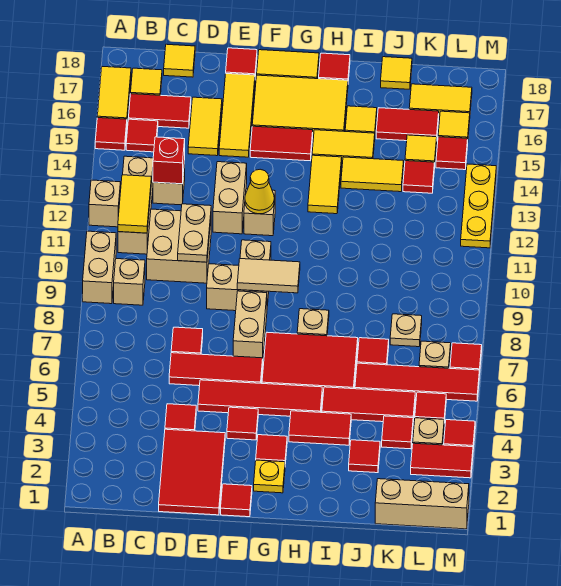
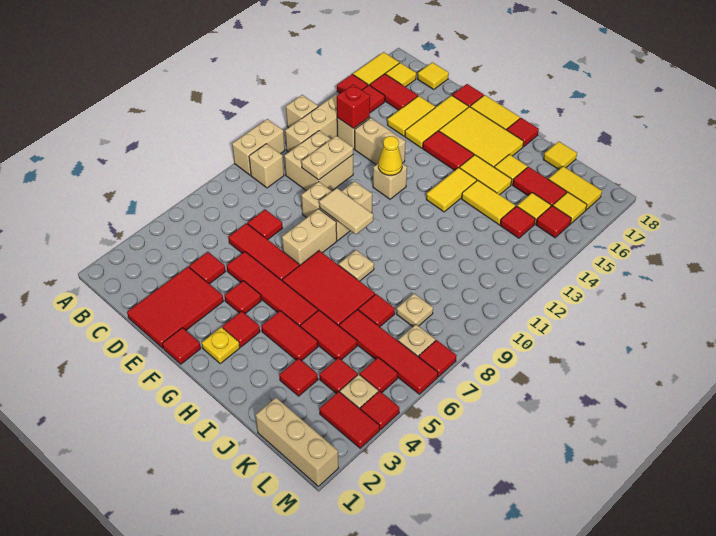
yellow 1x2 tile [118,175,151,233] -> none
tan 1x2 brick [213,162,247,234] -> tan 1x2 brick turned to [355,118,406,165]
red 1x3 tile [322,387,415,422] -> red 1x2 tile [300,310,357,360]
yellow 1x3 plate [461,164,496,248] -> none

